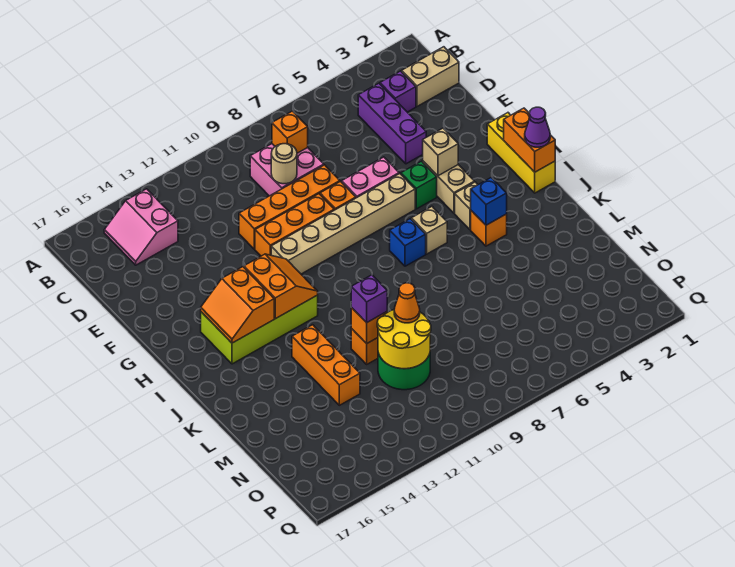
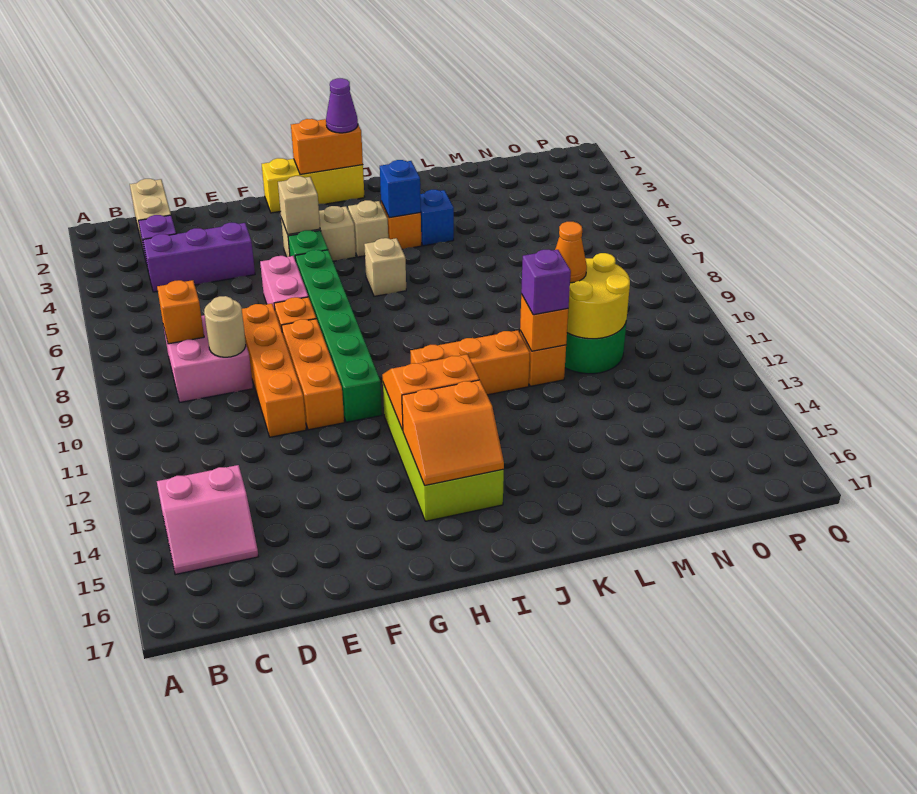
tan 1x6 brick [271,174,415,274] -> green 1x6 brick [295,250,382,422]
blue 1x1 brick [390,219,426,266] -> blue 1x1 brick moved to [420,190,454,246]
orange 1x3 brick [292,325,360,405] -> orange 1x3 brick moved to [410,330,530,395]

